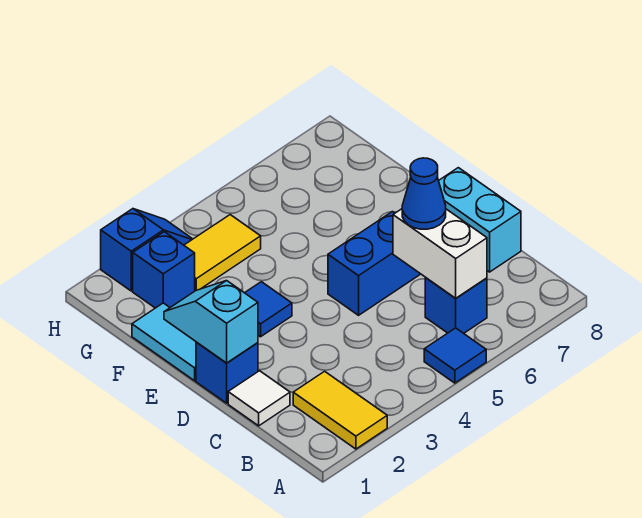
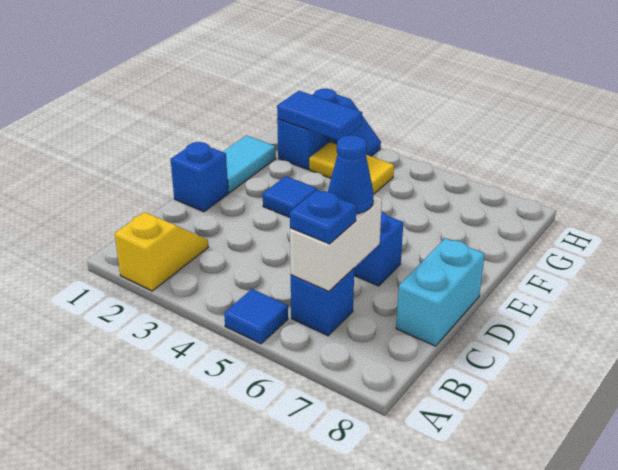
yellow 1x2 tile [293,371,387,449] -> yellow 1x2 slope [115,212,208,291]
none -> blue 1x1 plate [290,190,357,244]
white 1x1 tile [228,371,290,426] -> none
cyan 1x2 slope [164,281,258,363] -> none
none -> blue 1x2 tile [277,91,362,140]

